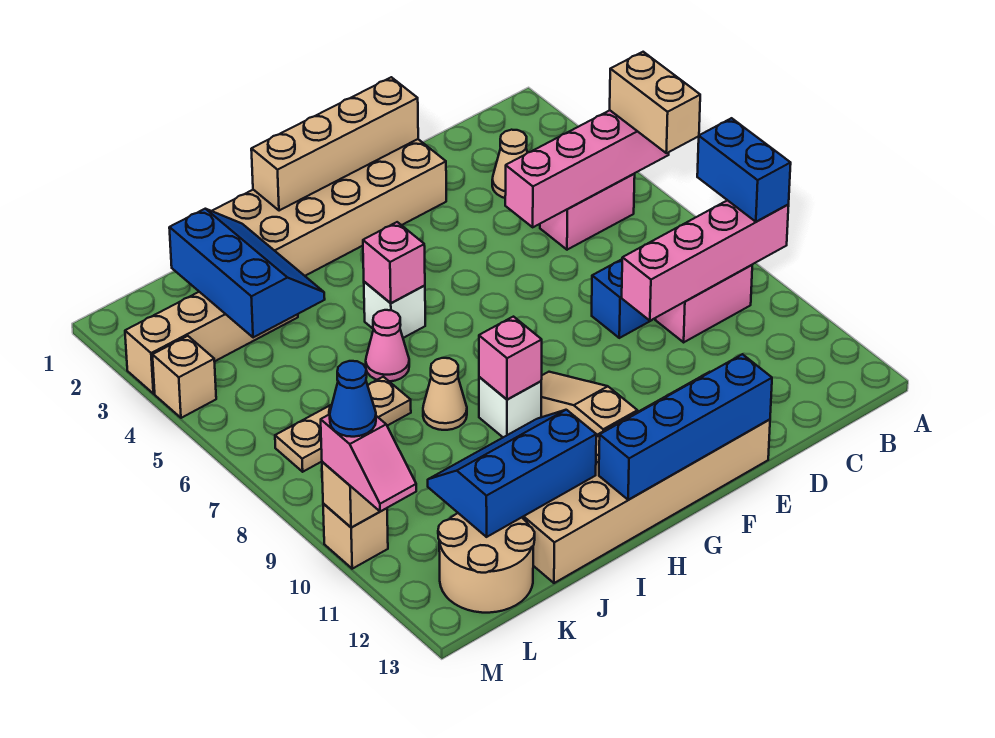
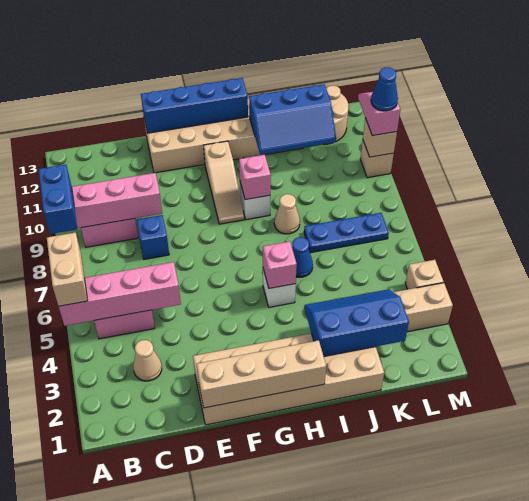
pink 1x1 cone [366,310,409,381] -> blue 1x1 cone [292,237,313,277]
blue 2x3 slope [169,209,325,338] -> blue 2x3 slope turned to [304,289,409,356]
tan 1x3 plate [275,377,411,472] -> blue 1x3 plate [304,213,389,253]

